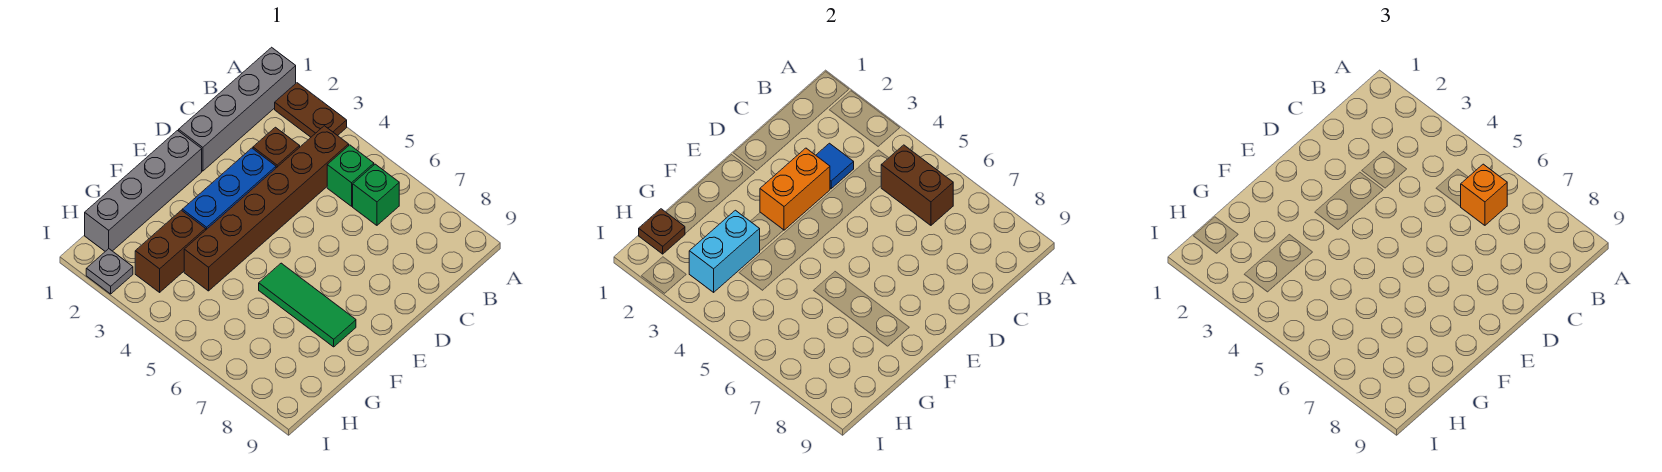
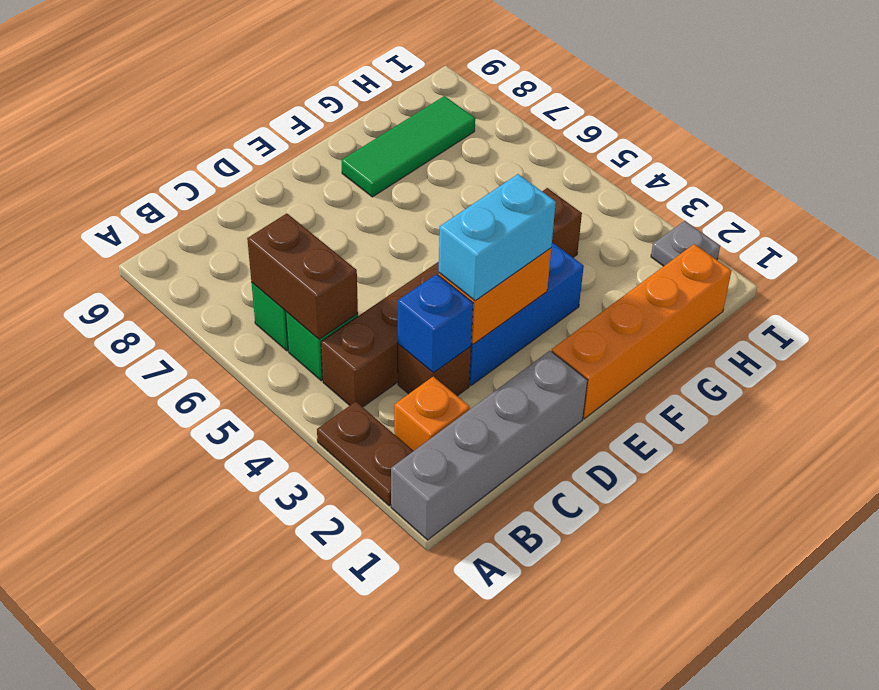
orange 1x1 brick [1461,164,1507,225] -> orange 1x1 brick moved to [394,377,470,451]
blue 1x1 tile [816,143,854,189] -> blue 1x1 brick [398,274,473,373]
grey 1x4 brick [85,131,202,251] -> orange 1x4 brick [552,244,731,419]
green 1x3 tile [259,263,356,347] -> green 1x3 tile turned to [341,96,475,197]
brown 1x2 brick [135,210,206,292] -> none
cyan 1x2 brick [689,210,760,292] -> cyan 1x2 brick moved to [439,174,556,301]
brown 1x1 plate [639,209,685,254] -> none

